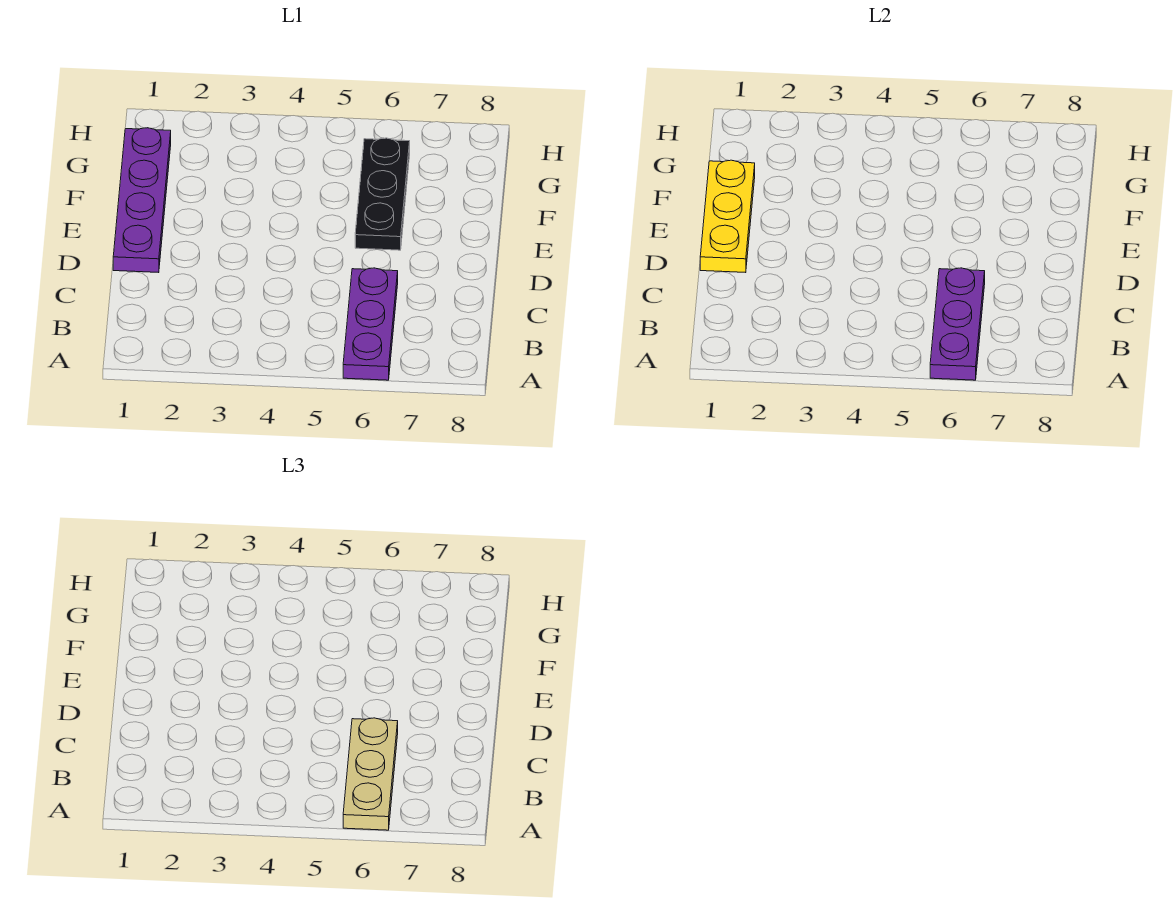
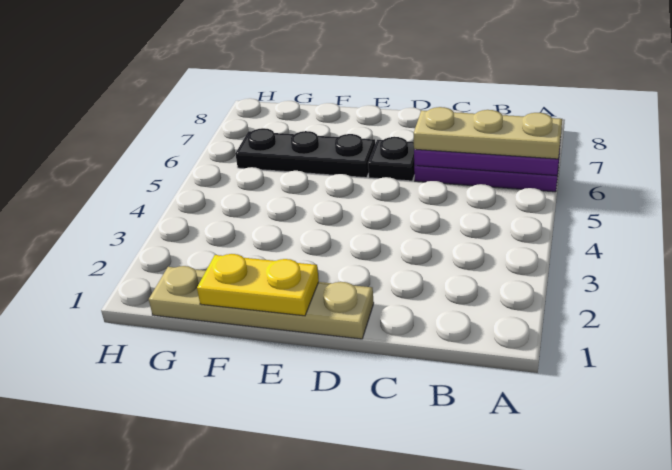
purple 1x4 plate [113,128,171,273] -> tan 1x4 plate [149,266,374,339]
yellow 1x3 plate [700,160,755,273] -> yellow 1x2 plate [197,254,319,316]
none -> black 1x1 plate [368,137,415,181]

